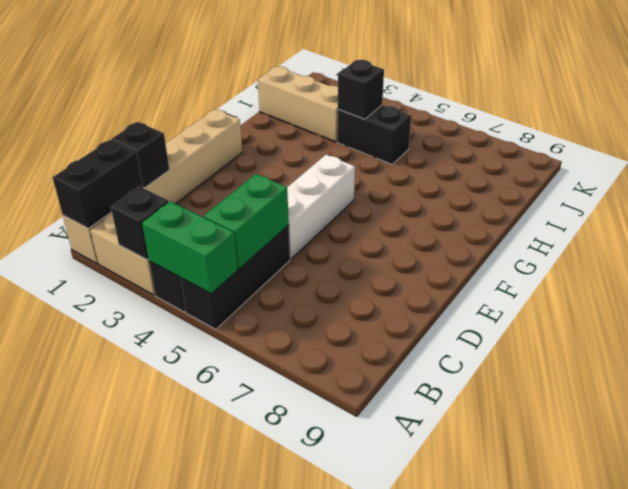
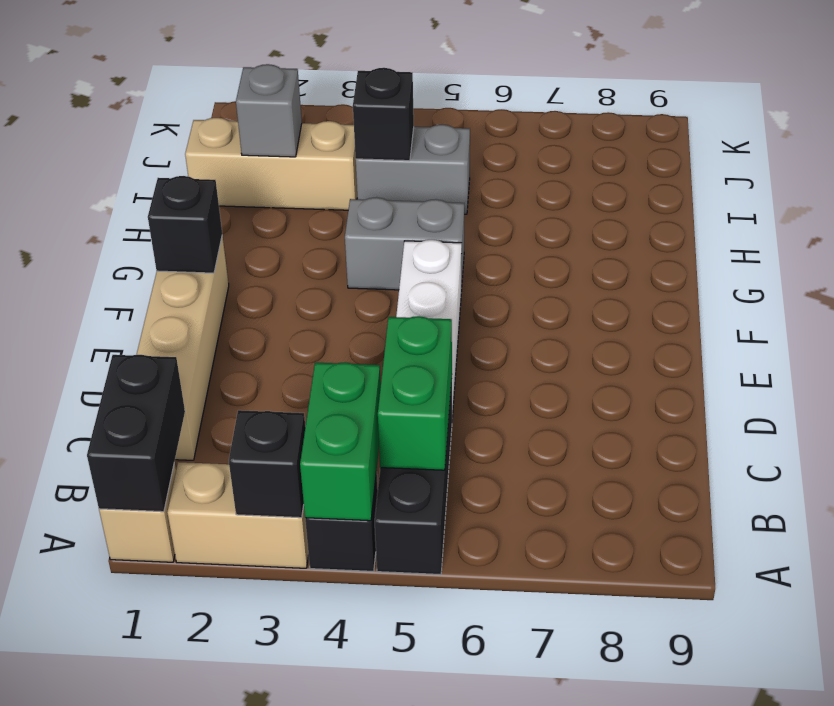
green 1x2 brick [142,201,238,294] -> green 1x2 brick turned to [300,362,381,521]
black 1x1 brick [112,122,169,188] -> black 1x1 brick moved to [148,176,222,273]
none -> grey 1x2 brick [345,197,464,291]
none -> grey 1x1 brick [236,64,302,157]
black 1x2 brick [337,105,411,164] -> grey 1x2 brick [356,124,470,214]

